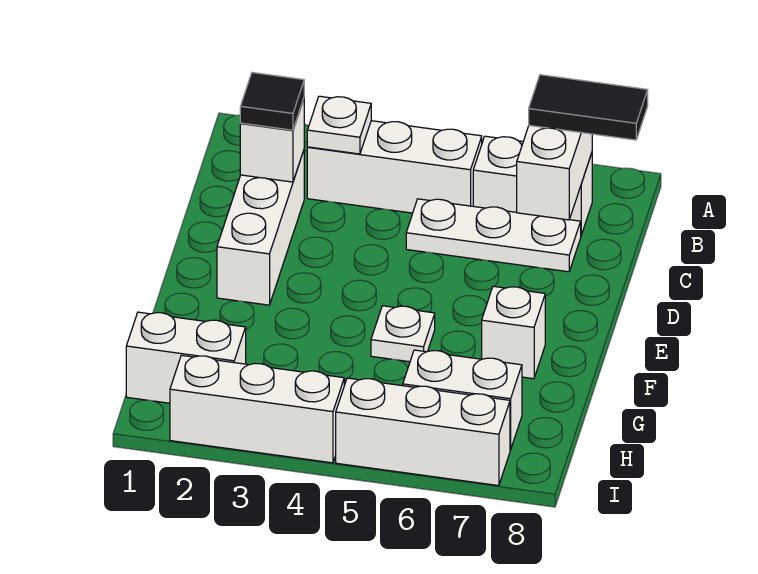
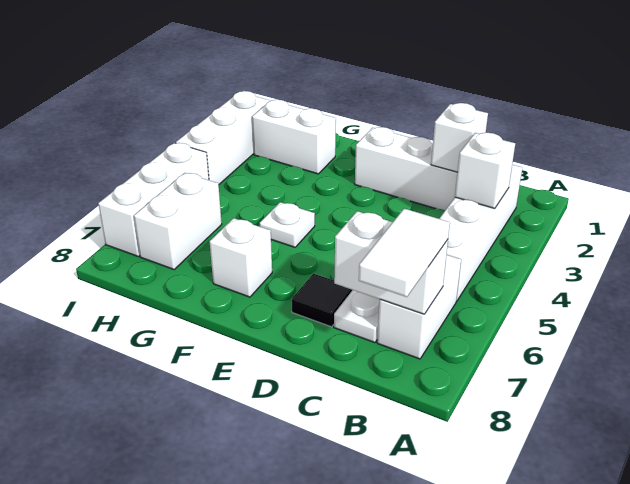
white 1x3 brick [307,121,482,213] -> white 1x4 brick [439,165,522,301]
white 1x1 plate [307,96,371,154] -> white 1x1 brick [455,133,515,209]
black 1x2 tile [529,75,648,140] -> white 1x2 tile [359,209,450,297]
black 1x1 tile [240,73,304,130] -> black 1x1 tile moved to [292,274,352,327]
white 1x2 brick [126,312,246,403] -> white 1x2 brick turned to [252,100,336,174]

